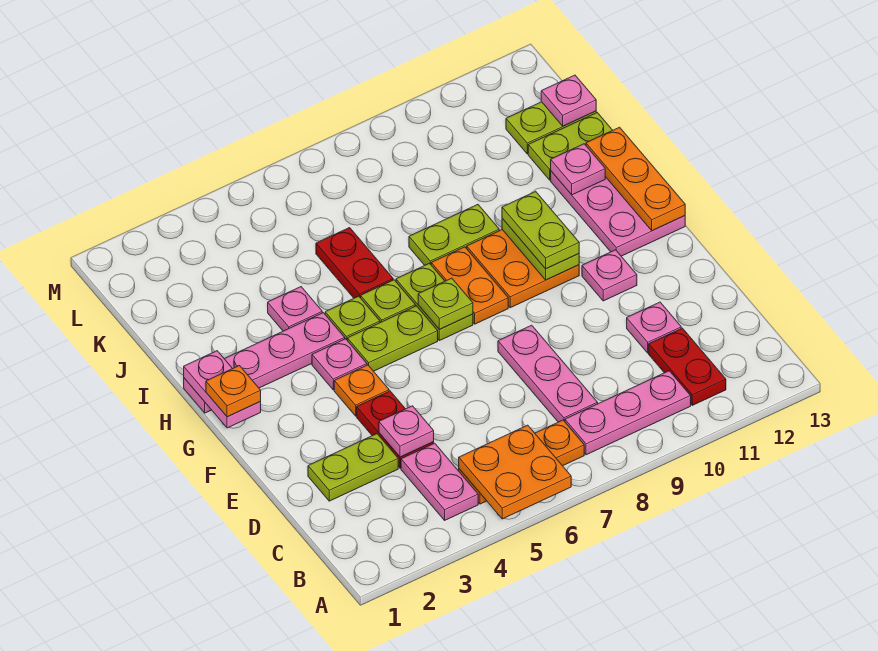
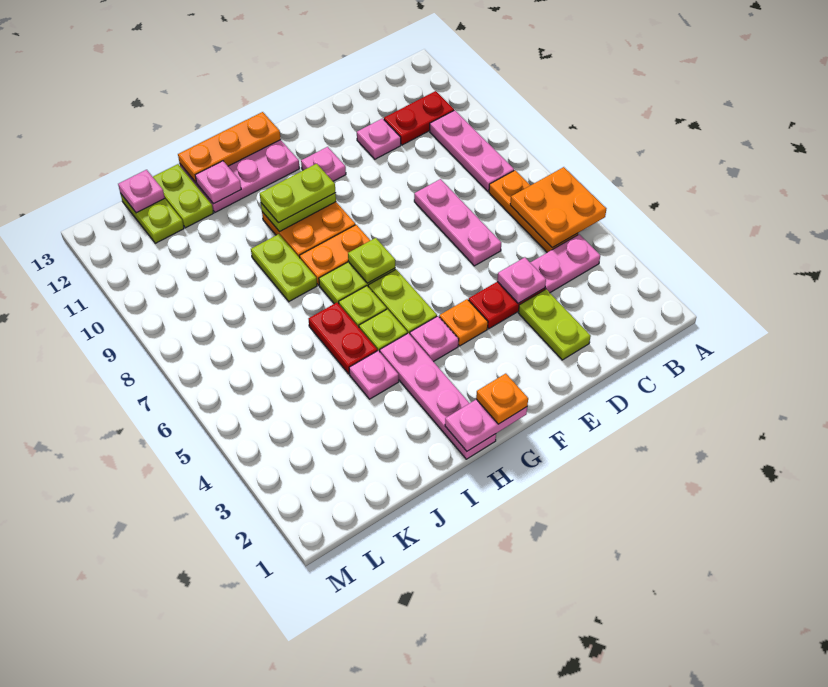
pink 1x3 plate [498,325,598,422] -> pink 1x3 plate turned to [414,179,501,266]
red 1x2 plate [316,228,393,298] -> red 1x2 plate turned to [309,303,377,374]

